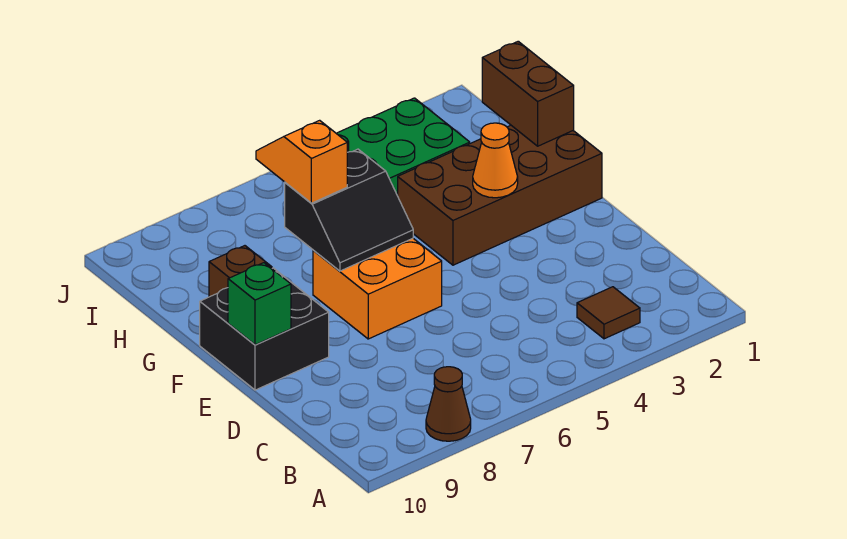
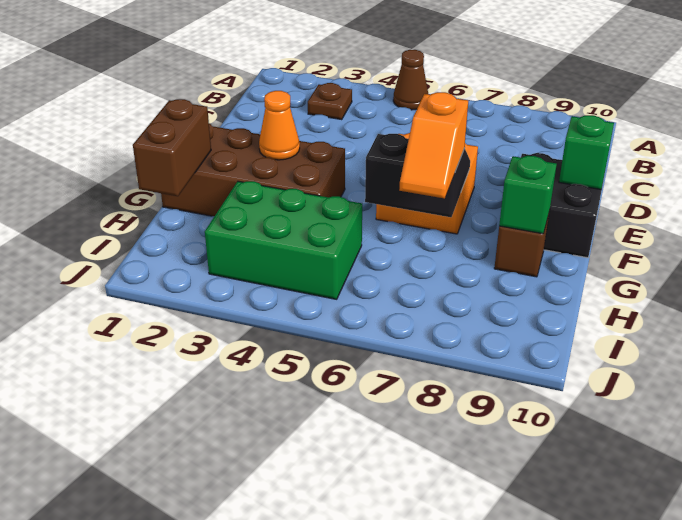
brown 1x1 cone [426,367,471,441] -> brown 1x1 cone moved to [393,50,428,110]
brown 1x1 tile [577,287,640,339] -> brown 1x1 plate [308,83,352,119]
none -> green 1x1 brick [499,156,557,234]

